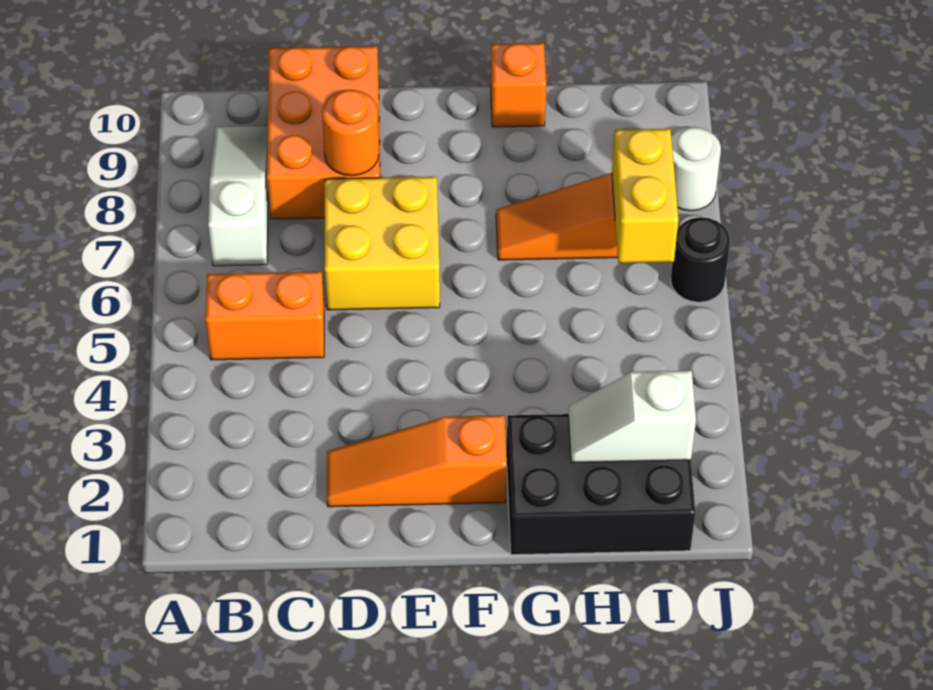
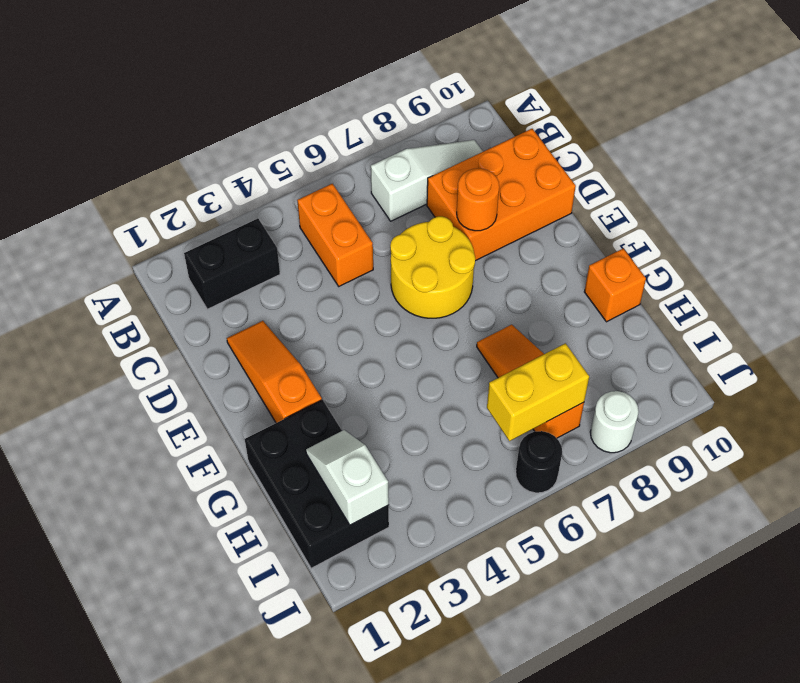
none -> black 1x2 brick [184,219,280,309]
yellow 2x2 brick [325,177,440,310] -> yellow 2x2 round brick [390,216,475,318]

